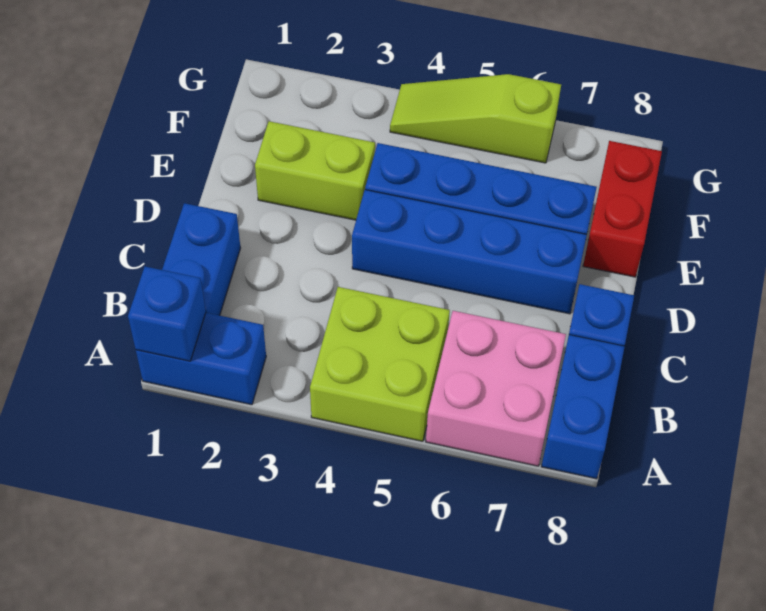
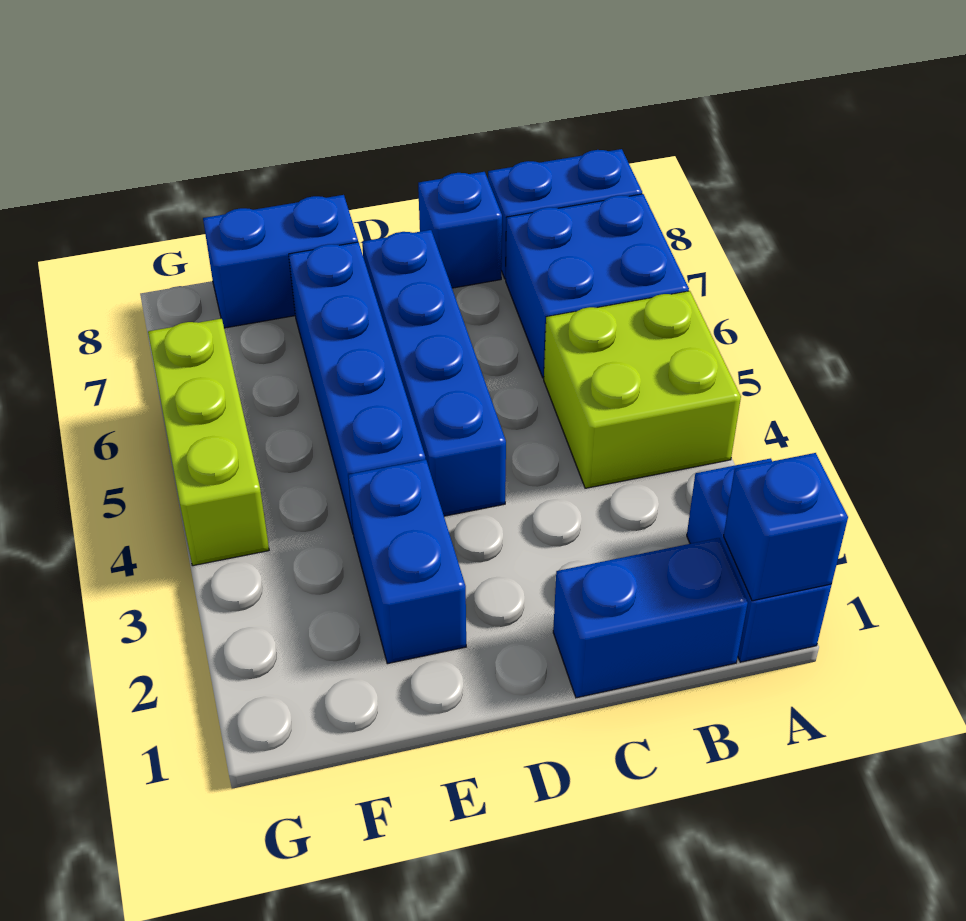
pink 2x2 brick [426,311,566,466] -> blue 2x2 brick [506,194,689,378]
lime 1x2 brick [255,121,375,220] -> blue 1x2 brick [348,460,466,664]
red 1x2 brick [583,141,662,277] -> blue 1x2 brick [203,195,358,328]
lime 1x3 slope [390,74,561,163] -> lime 1x3 brick [148,319,269,566]

